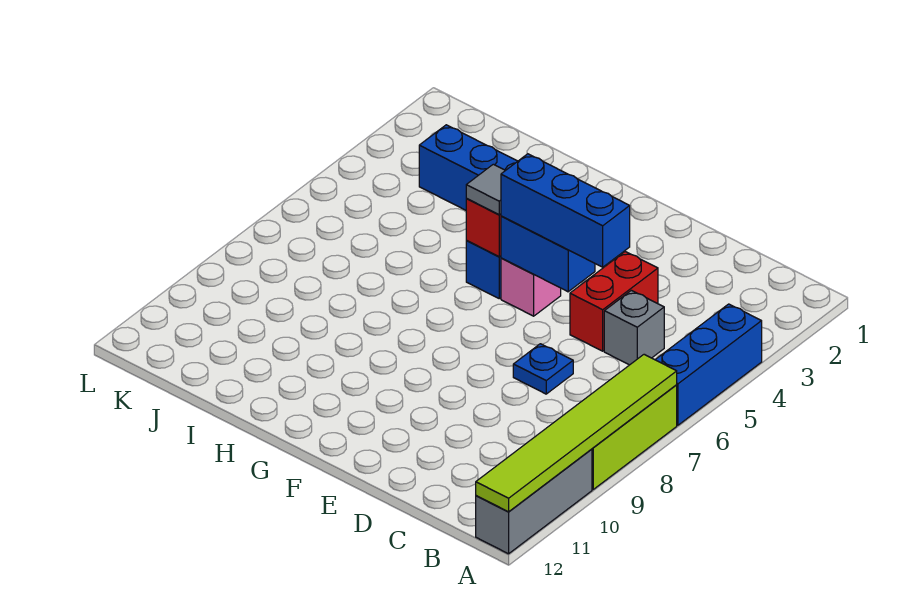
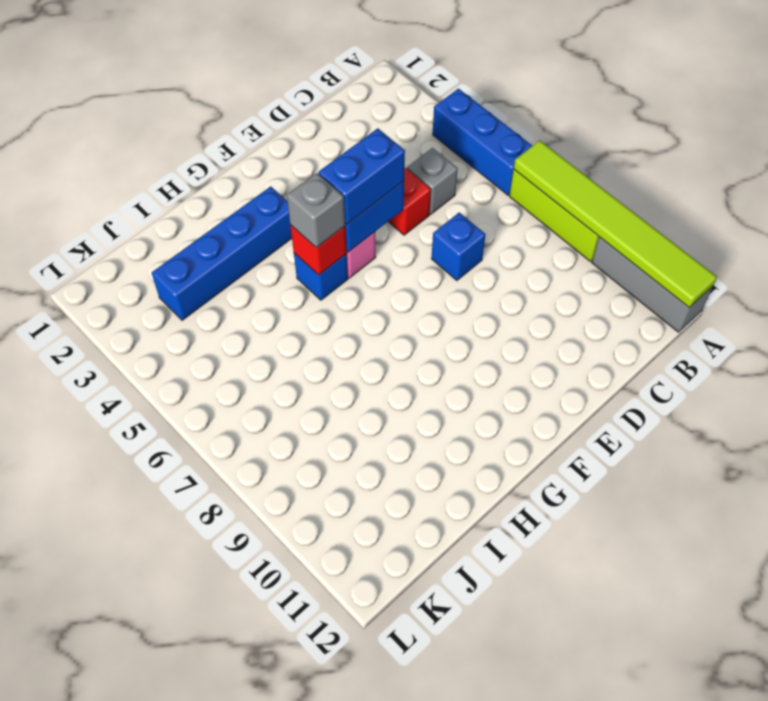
blue 1x3 brick [501,154,630,267] -> blue 1x2 brick [318,128,405,224]
blue 1x1 plate [513,344,573,394] -> blue 1x1 brick [431,212,486,281]
grey 1x1 tile [466,164,506,215] -> grey 1x1 brick [287,173,345,248]

